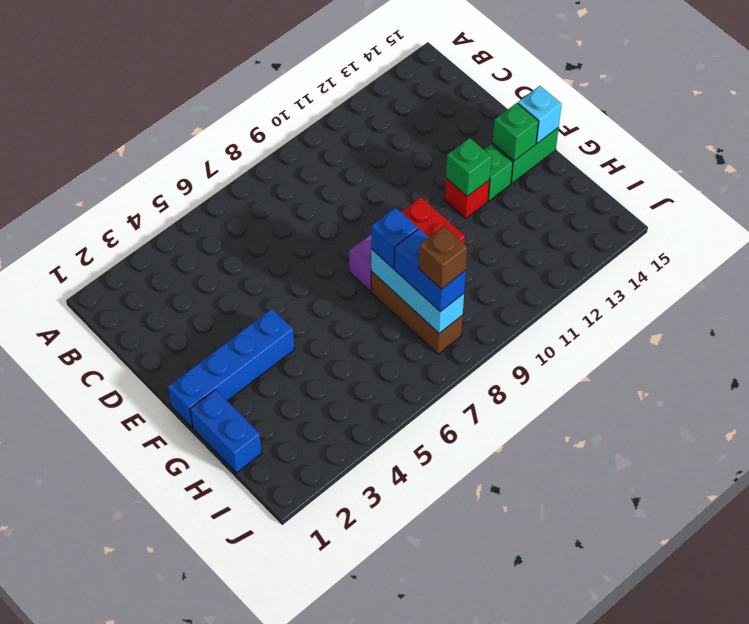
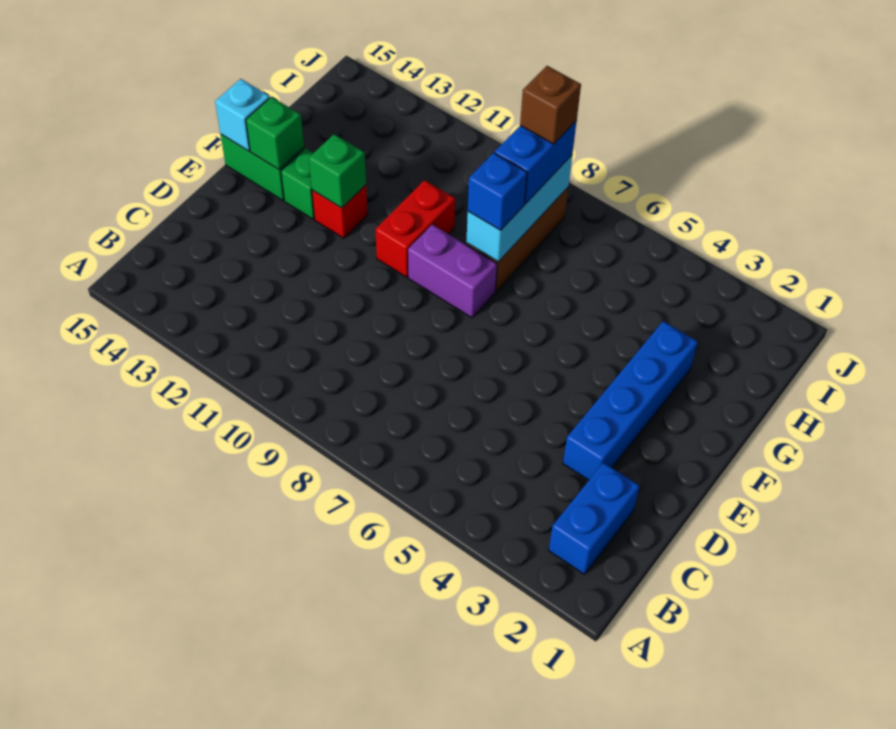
blue 1x4 brick [168,309,295,428] -> blue 1x4 brick turned to [563,321,698,480]
blue 1x2 brick [190,390,262,473] -> blue 1x2 brick moved to [549,463,640,574]

